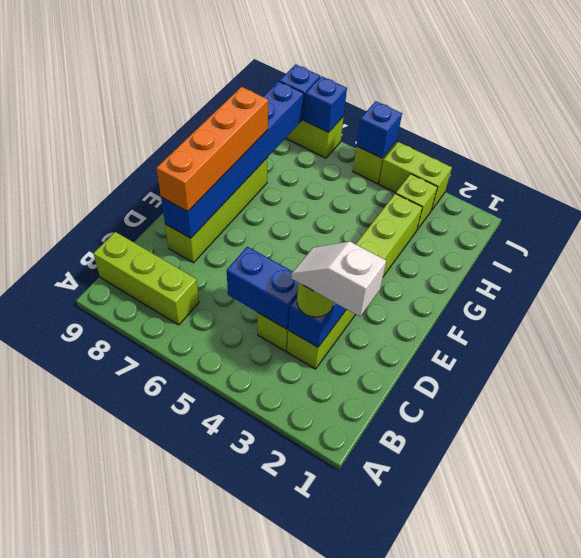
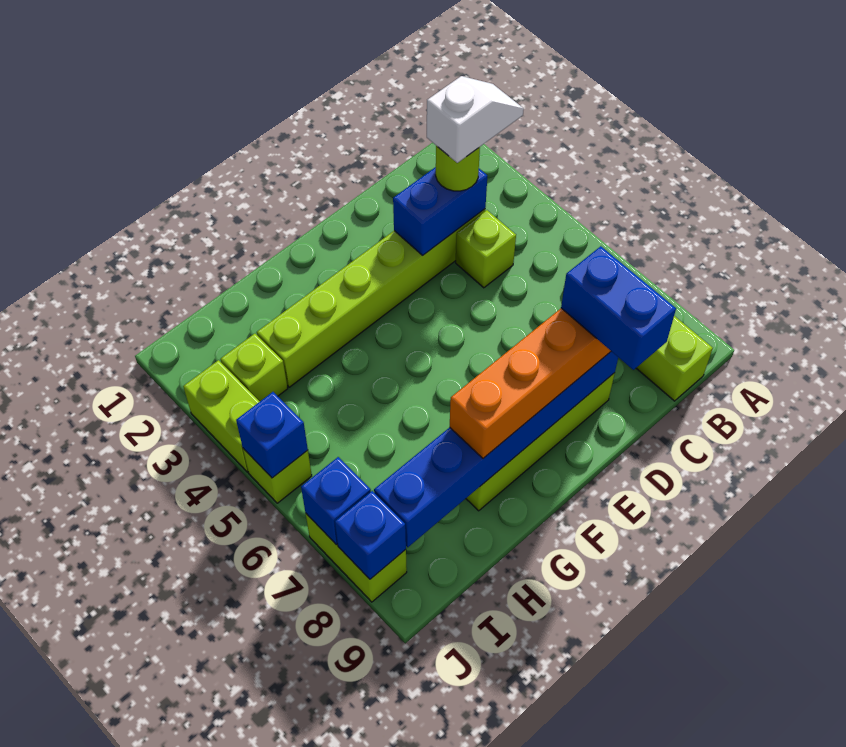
white 1x2 slope [291,242,386,316] -> white 1x2 slope turned to [427,76,524,163]
blue 1x2 brick [227,247,298,329] -> blue 1x2 brick moved to [561,246,676,370]

